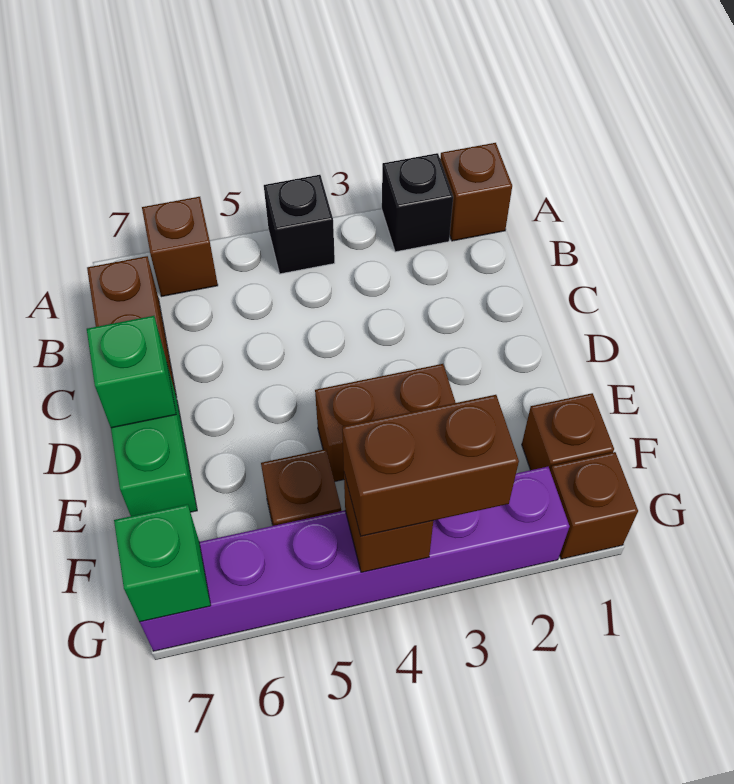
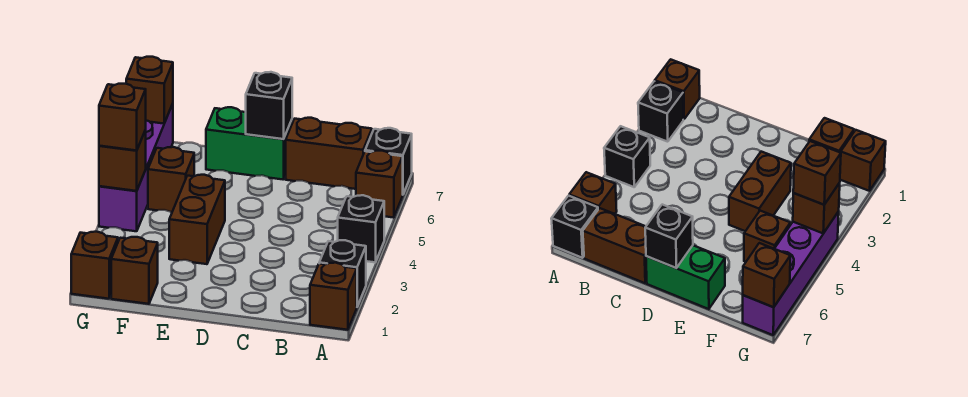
none -> black 1x1 brick [365,128,412,194]
green 1x1 brick [87,316,176,428] -> black 1x1 brick [246,72,292,139]
purple 1x6 brick [140,467,569,651] -> purple 1x4 brick [99,104,173,231]
brown 1x2 brick [342,395,519,536] -> brown 1x1 brick [99,84,146,150]
green 1x1 brick [114,504,211,622] -> brown 1x1 brick [126,57,173,124]

